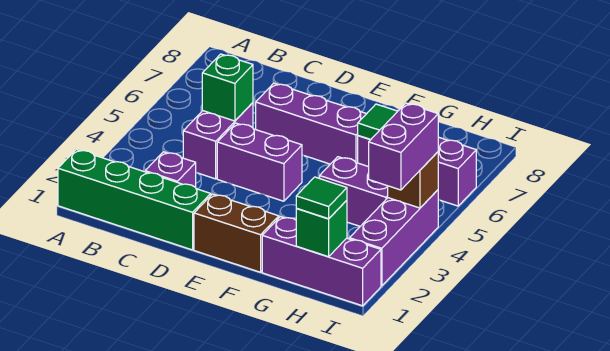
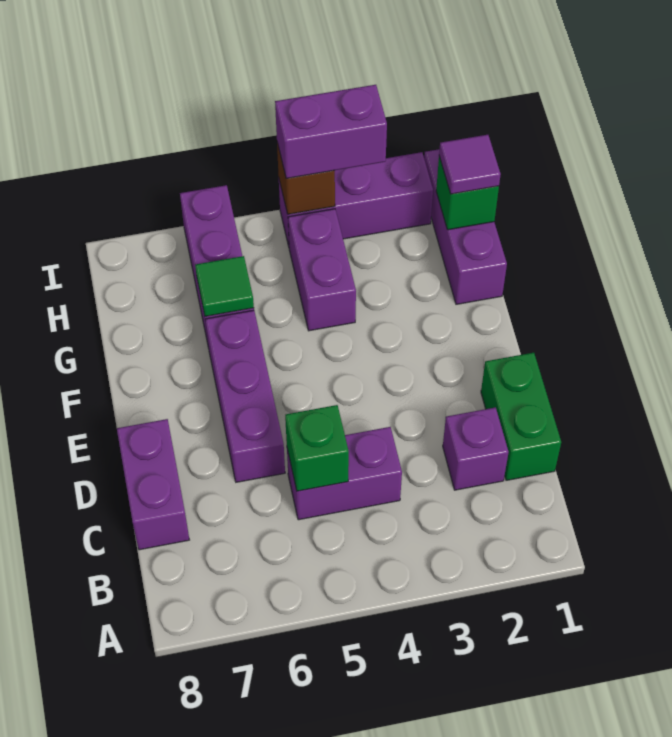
green 1x4 brick [58,149,211,250] -> green 1x2 brick [481,353,561,480]
purple 1x2 brick [217,123,302,201] -> purple 1x2 brick moved to [117,419,189,550]
brown 1x2 brick [194,194,279,272] -> none
green 1x1 tile [296,177,347,219] -> purple 1x1 tile [439,135,501,194]

